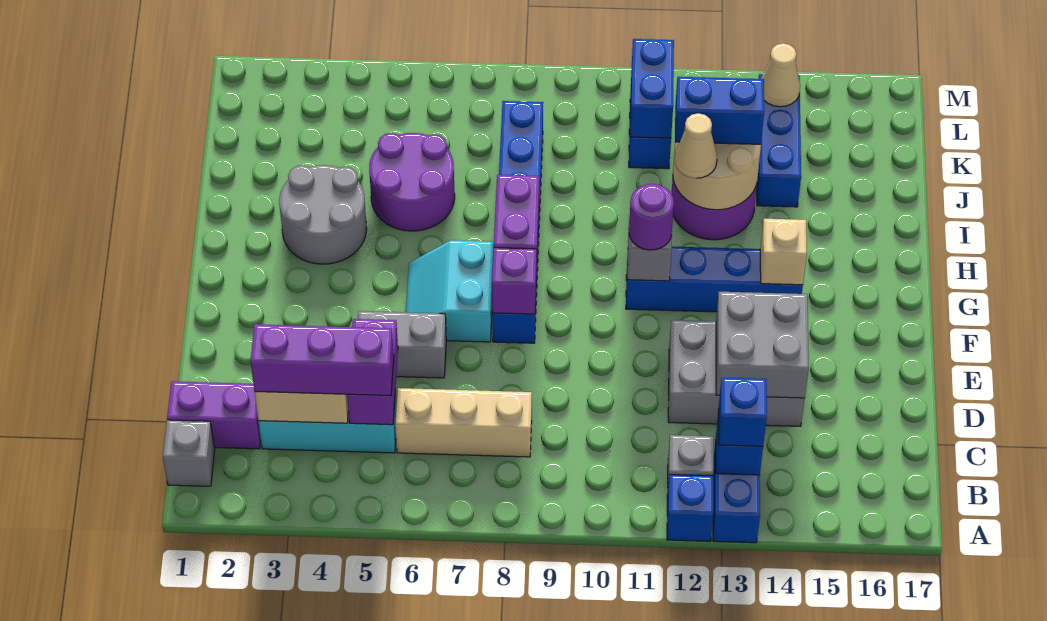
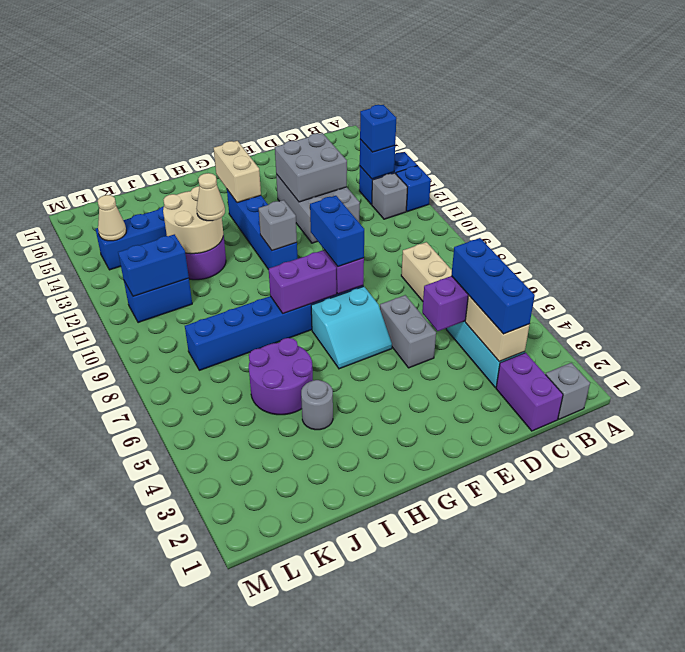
purple 1x3 brick [251,324,394,396] -> blue 1x3 brick [451,238,535,334]
purple 1x1 round brick [629,184,674,250] -> none
tan 1x1 brick [760,219,807,285] -> tan 1x2 brick [214,141,261,203]
grey 2x2 round brick [279,165,367,264] -> grey 1x1 round brick [301,380,333,430]
blue 1x2 brick [675,77,764,144] -> blue 1x2 brick moved to [310,196,364,267]

